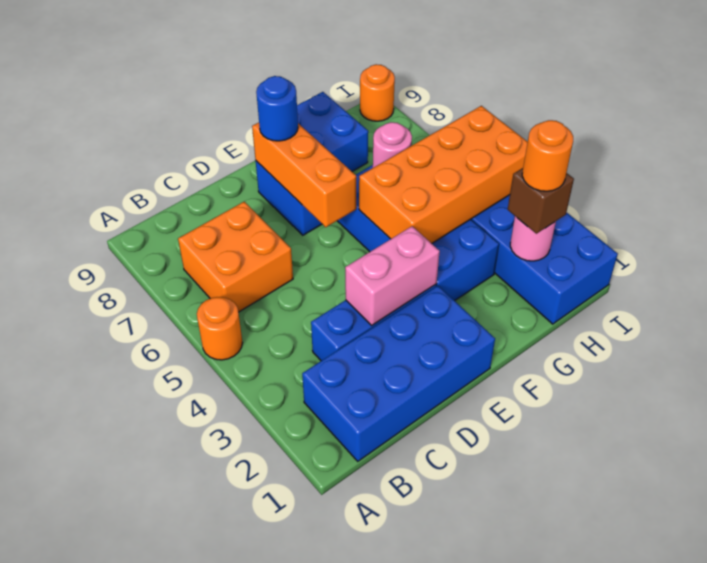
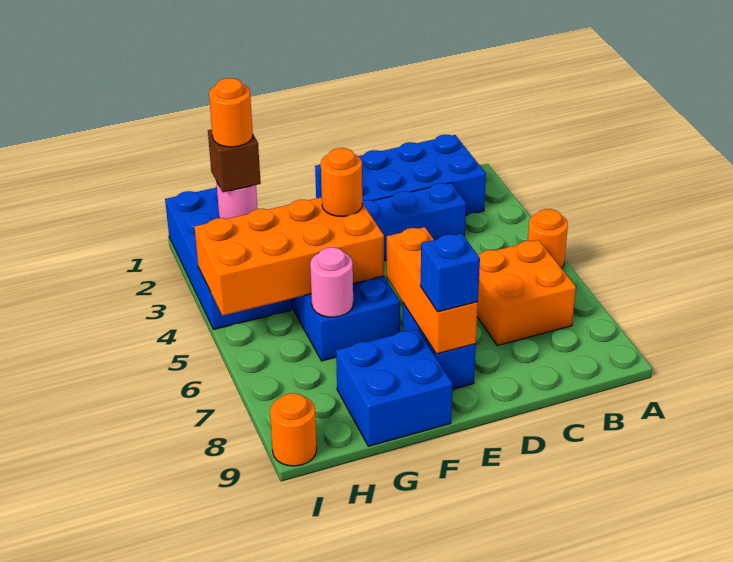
pink 1x2 brick [345,226,440,325] -> none
blue 1x1 round brick [256,76,298,141] -> blue 1x1 brick [420,233,480,312]
none -> orange 1x1 round brick [321,148,362,216]

